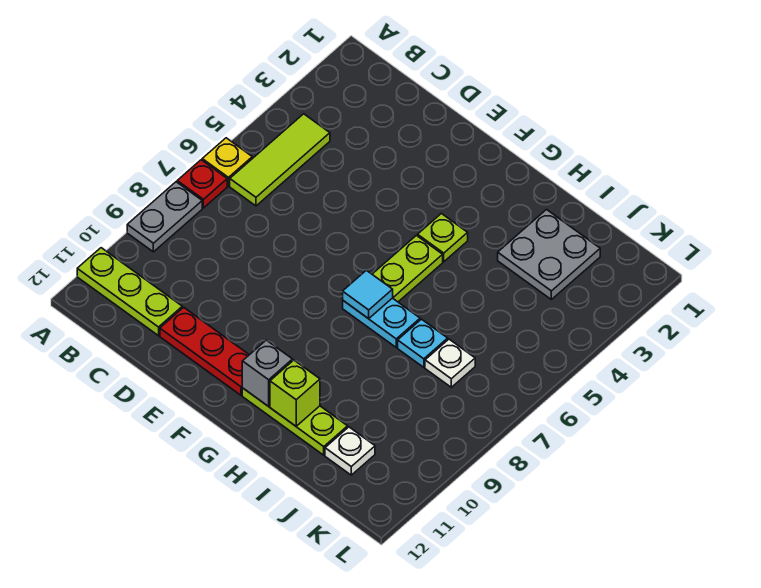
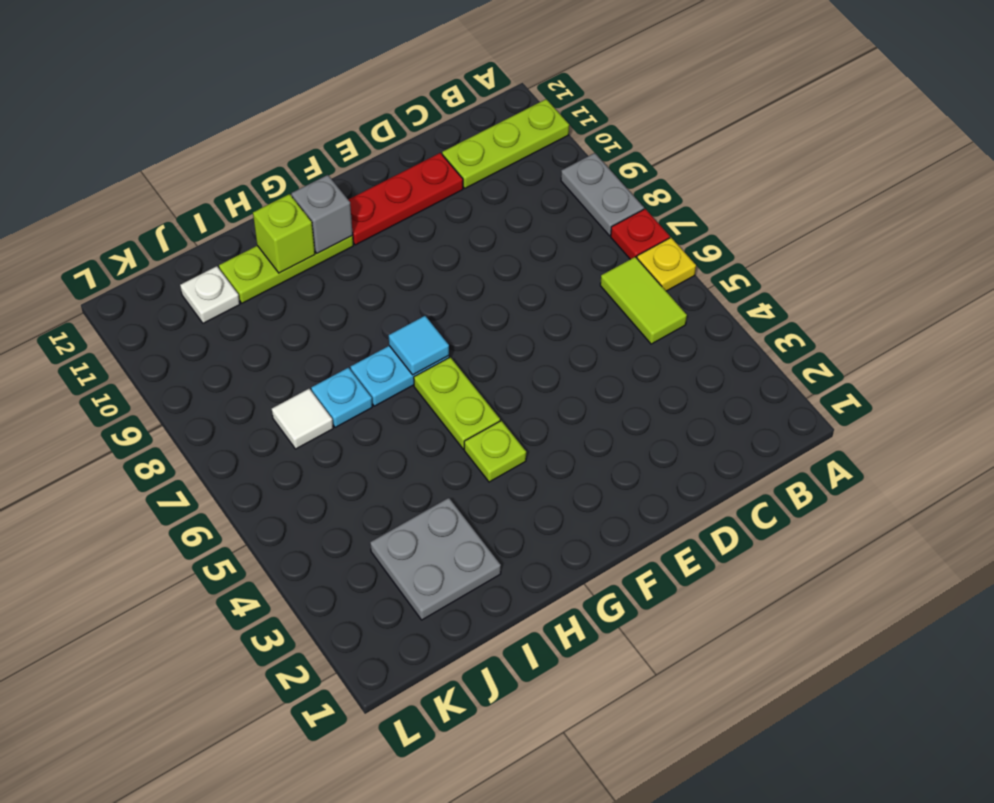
lime 1x3 tile [230,114,330,206] -> lime 1x2 tile [600,257,687,344]
white 1x1 plate [425,339,475,387] -> white 1x1 tile [272,389,333,449]

